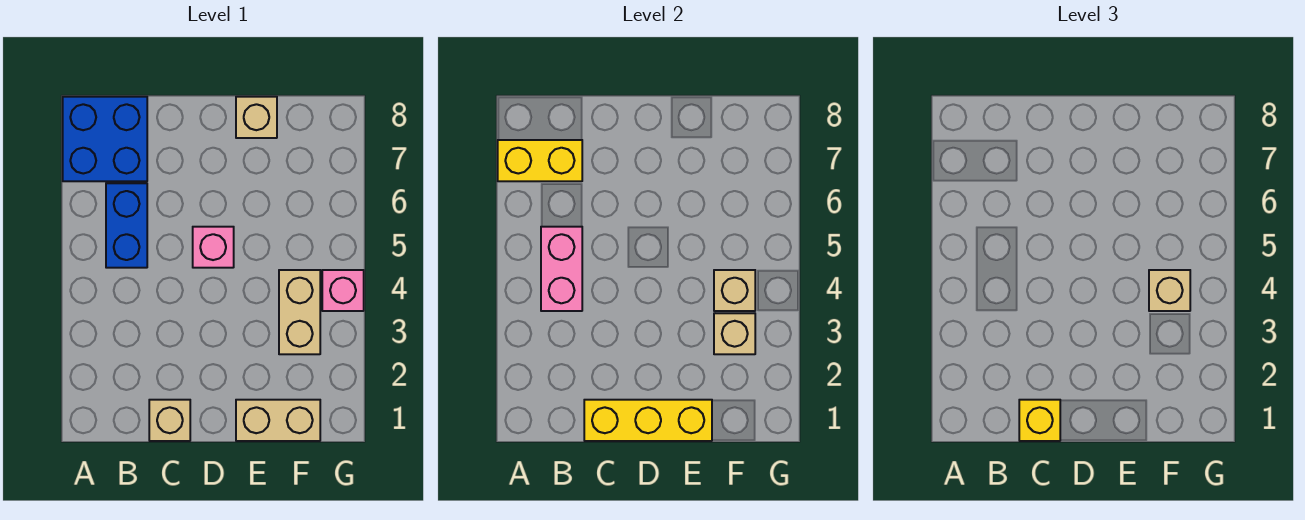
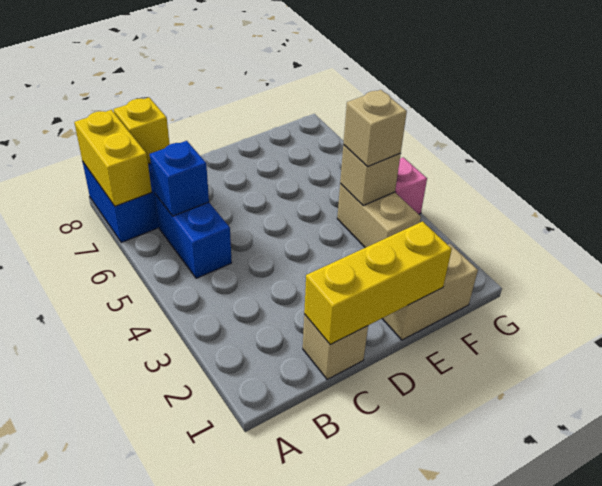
yellow 1x2 brick [498,140,582,181] -> yellow 1x2 brick turned to [74,110,152,206]
pink 1x2 brick [541,227,582,311] -> none
none -> blue 1x1 brick [150,141,209,216]
yellow 1x1 brick [1019,400,1060,441] -> yellow 1x1 brick moved to [114,98,170,164]
pink 1x1 brick [193,227,234,268] -> none
tan 1x1 brick [236,97,277,138] -> none
tan 1x1 brick [714,313,755,354] -> none

